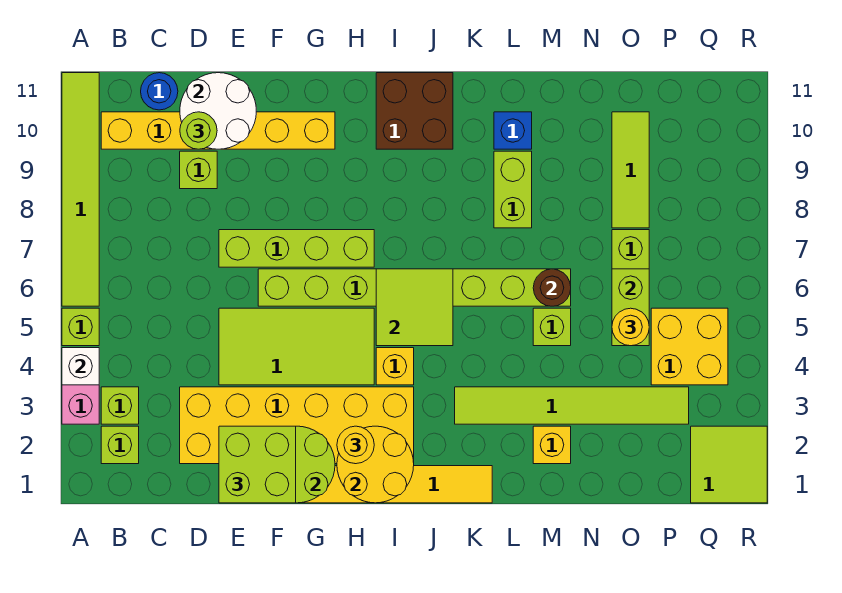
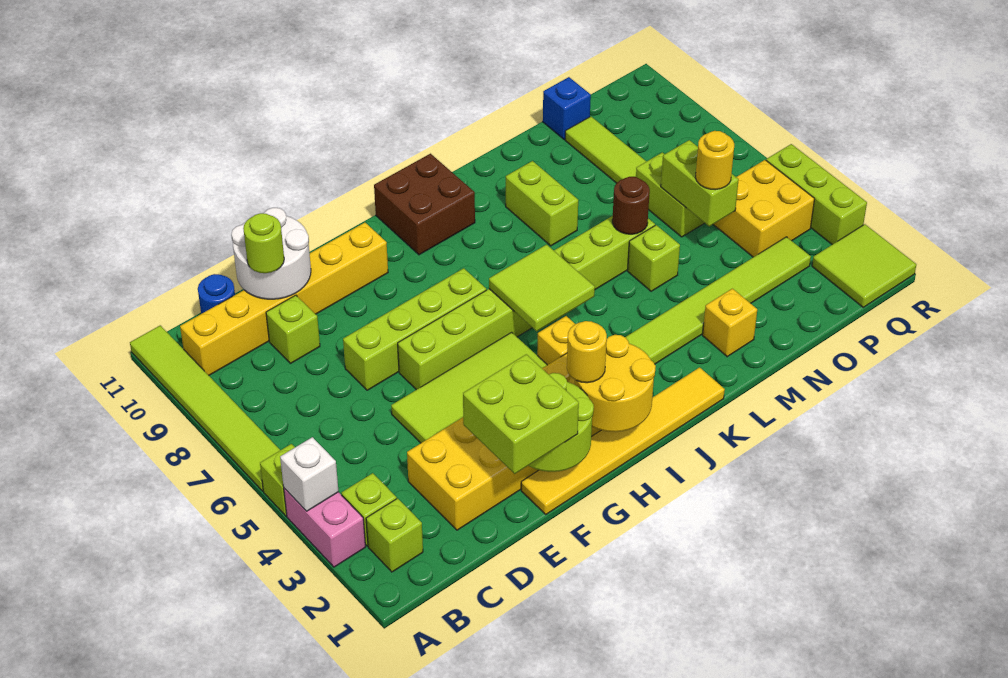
blue 1x1 brick [494,112,532,149] -> blue 1x1 brick moved to [543,77,591,140]
none -> lime 1x3 brick [766,144,867,245]

